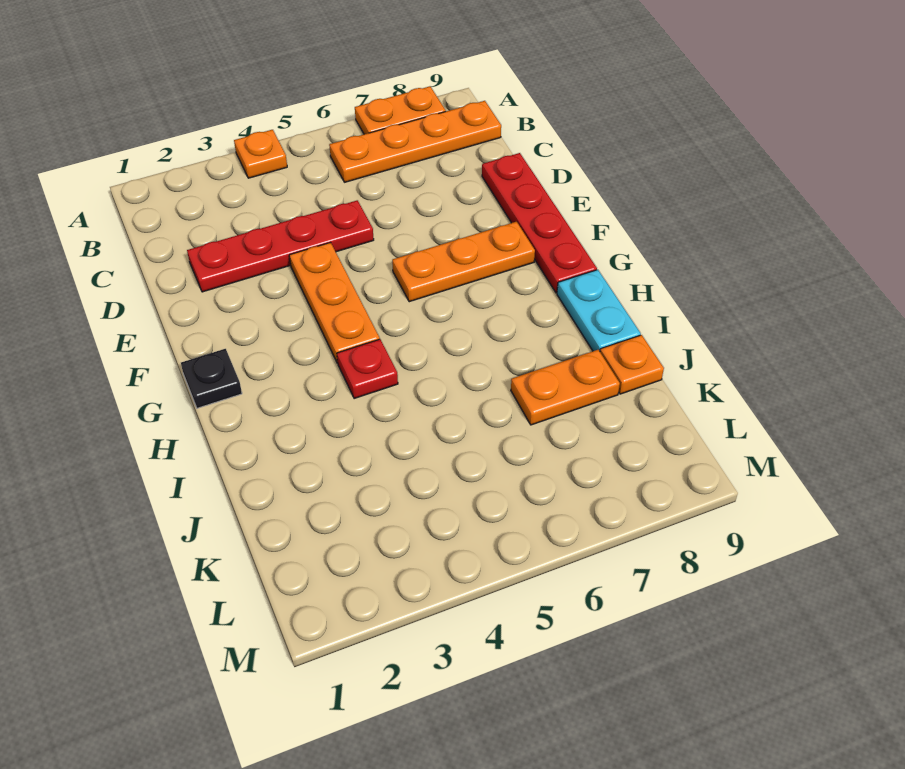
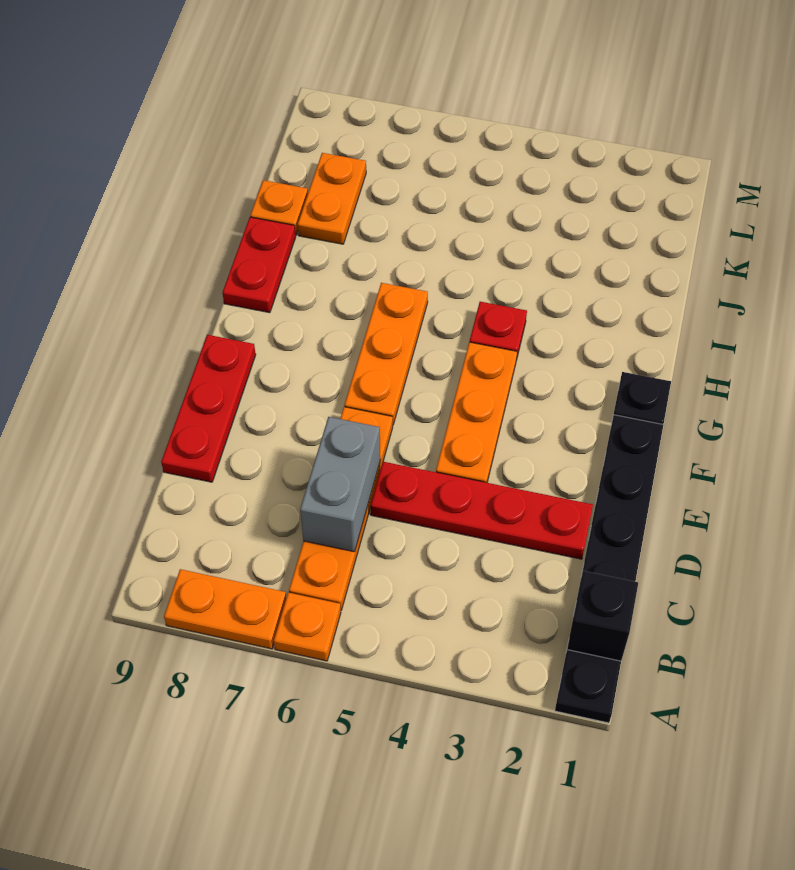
none -> black 1x6 plate [555,415,664,723]
orange 1x1 plate [234,130,287,178] -> orange 1x1 plate moved to [274,593,341,661]
none -> black 1x1 brick [567,571,638,661]
orange 1x4 plate [329,101,501,182] -> orange 1x4 plate turned to [289,407,393,610]
none -> grey 1x2 brick [300,417,380,552]
red 1x4 plate [482,153,597,293] -> red 1x3 plate [161,335,256,482]
orange 1x3 plate [392,222,535,302] -> orange 1x3 plate turned to [344,283,428,424]
cyan 1x2 plate [557,270,641,351] -> red 1x2 plate [222,217,296,313]
orange 1x2 plate [511,350,620,425] -> orange 1x2 plate turned to [298,153,366,244]

